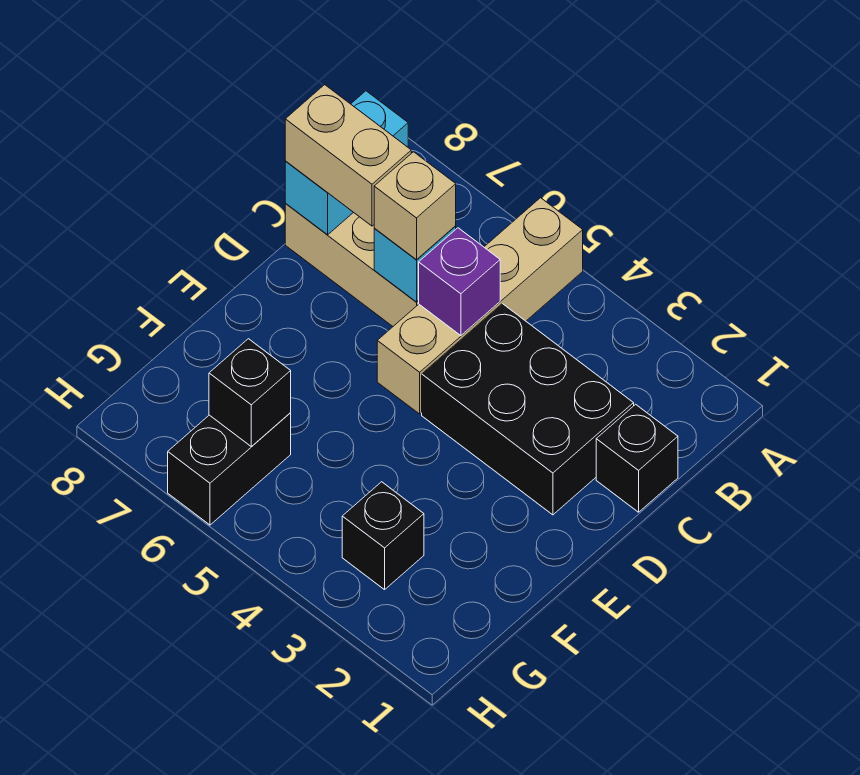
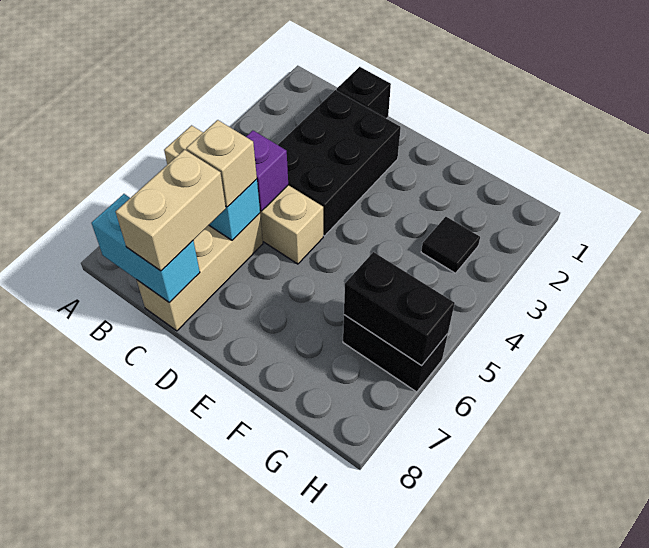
black 1x1 brick [342,482,424,590] -> black 1x1 tile [421,217,480,273]
black 1x1 brick [209,339,291,447] -> black 1x2 brick [344,252,455,366]

